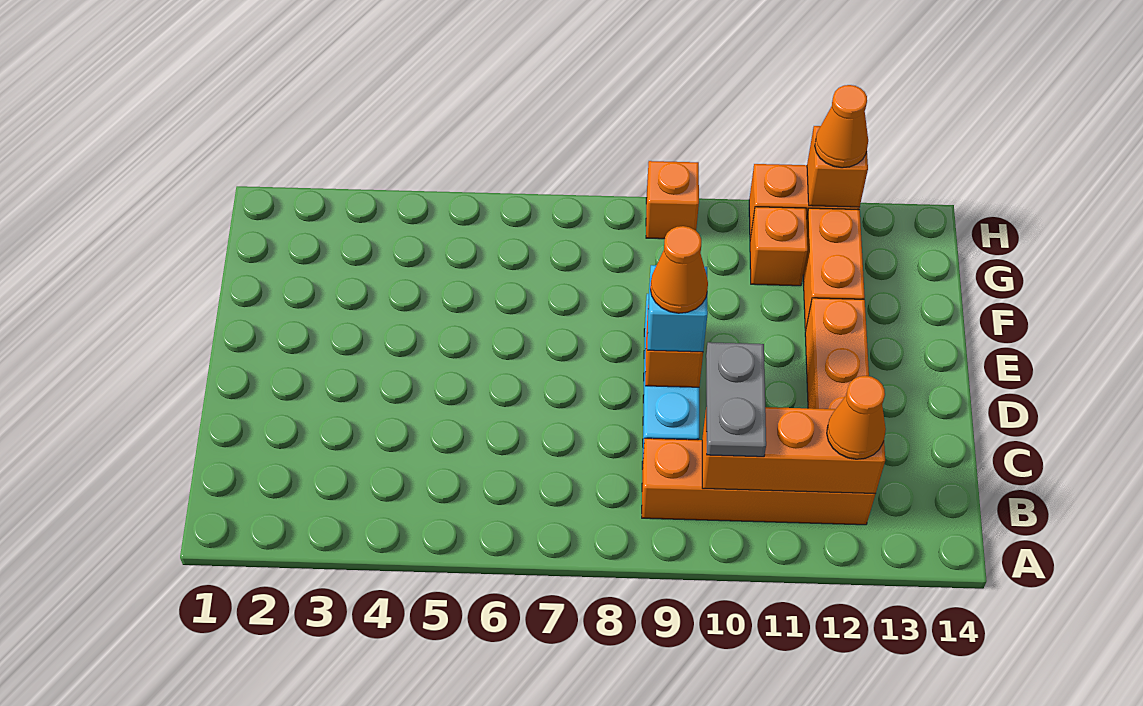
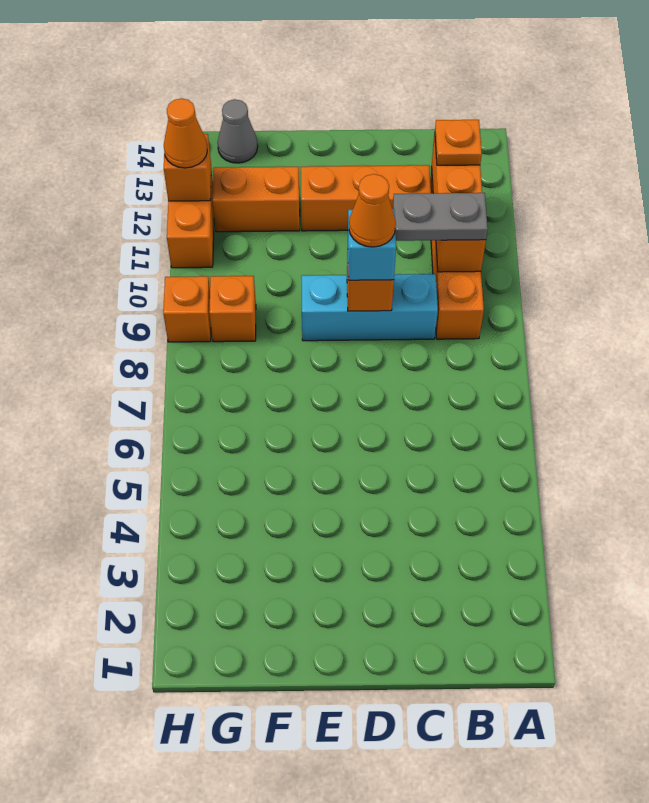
orange 1x1 cone [827,376,886,459] -> orange 1x1 plate [435,120,482,165]
orange 1x1 brick [750,207,808,286] -> orange 1x1 brick moved to [209,276,256,342]
none -> grey 1x1 cone [218,99,258,163]

